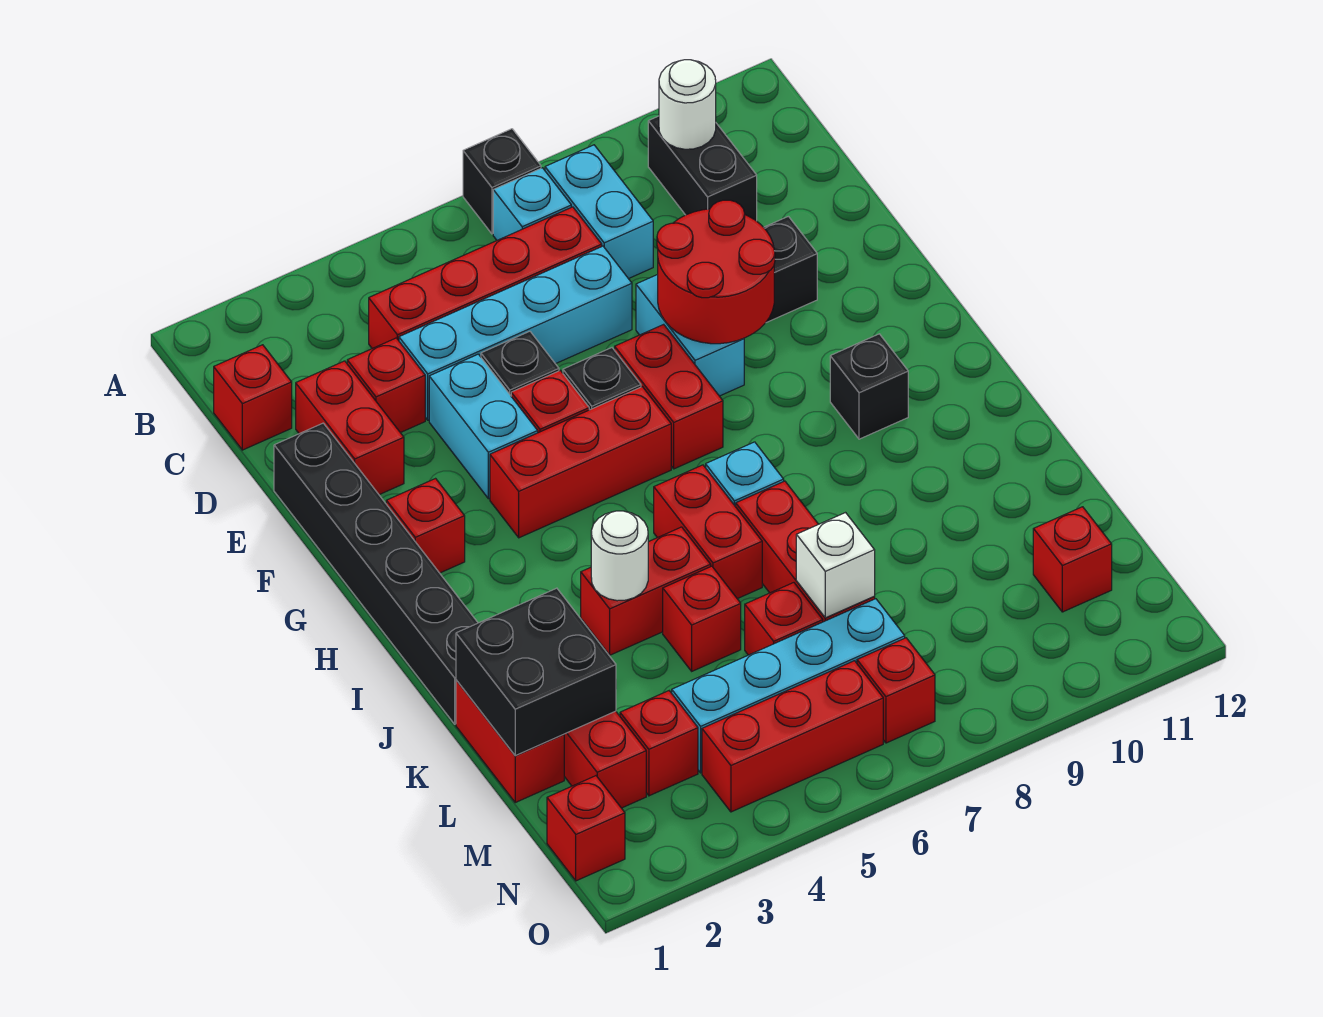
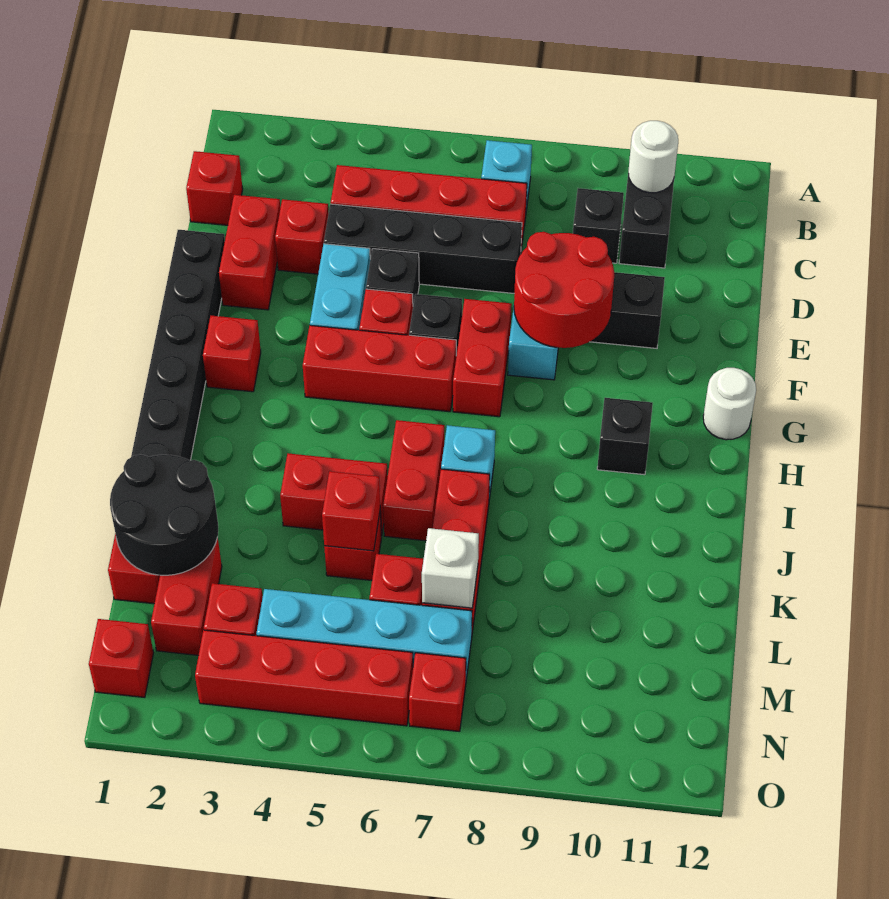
black 1x1 brick [463,129,541,234] -> black 1x1 brick moved to [573,188,624,263]
cyan 1x2 brick [545,145,653,279] -> none
cyan 1x4 brick [399,246,632,420] -> black 1x4 brick [324,204,522,293]
white 1x1 round brick [591,511,648,601] -> white 1x1 round brick moved to [703,368,756,440]
black 2x2 brick [456,588,616,756] -> black 2x2 round brick [110,455,218,575]
red 1x1 brick [1033,507,1112,612] -> red 1x1 brick moved to [322,471,380,551]
red 1x3 brick [702,661,883,812] -> red 1x4 brick [195,630,413,726]

